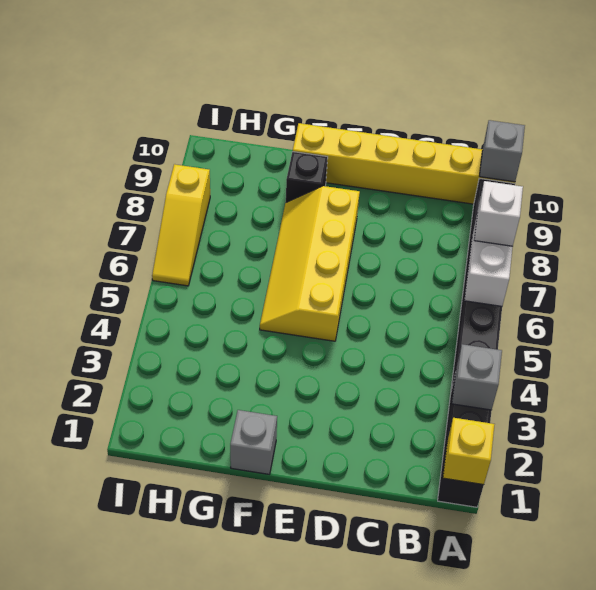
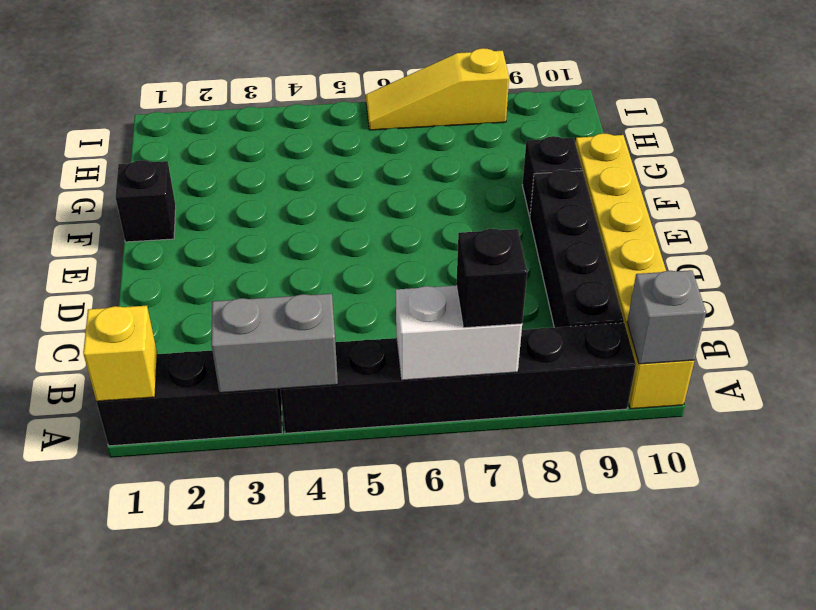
grey 1x1 brick [452,344,502,410] -> grey 1x2 brick [211,294,338,393]
white 1x1 brick [474,181,523,246] -> black 1x1 brick [456,229,527,328]
none -> black 1x4 brick [530,170,624,328]
yellow 2x4 slope [260,186,360,341] -> none
grey 1x1 brick [230,410,277,474] -> black 1x1 brick [115,160,176,242]

